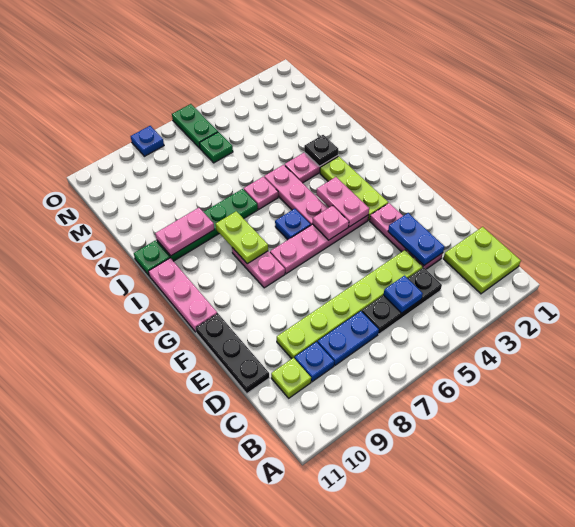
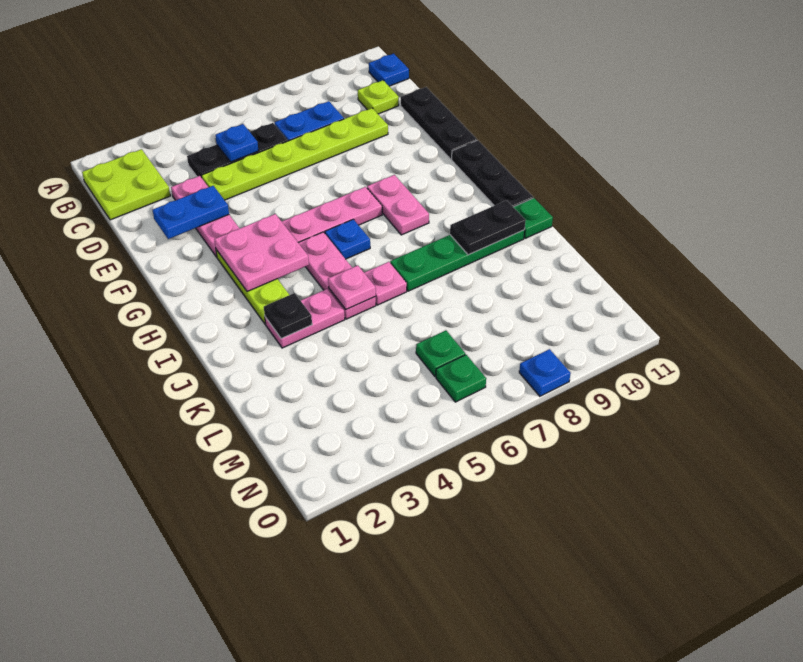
blue 1x1 plate [295,342,334,382] -> blue 1x1 plate moved to [369,54,409,86]
blue 1x2 plate [388,213,444,265] -> blue 1x2 plate turned to [153,186,229,239]
pink 1x2 plate [316,177,369,227] -> pink 2x2 plate [215,214,309,292]
pink 1x1 plate [313,206,349,240] -> pink 1x1 plate moved to [328,265,376,309]
pink 1x3 plate [149,258,217,332] -> black 1x3 plate [452,140,533,207]
lime 1x2 plate [216,211,268,264] -> none
pink 1x2 plate [155,208,214,256] -> black 1x2 plate [450,200,526,255]
green 1x2 plate [172,104,218,148] -> green 1x1 plate [436,355,486,402]

